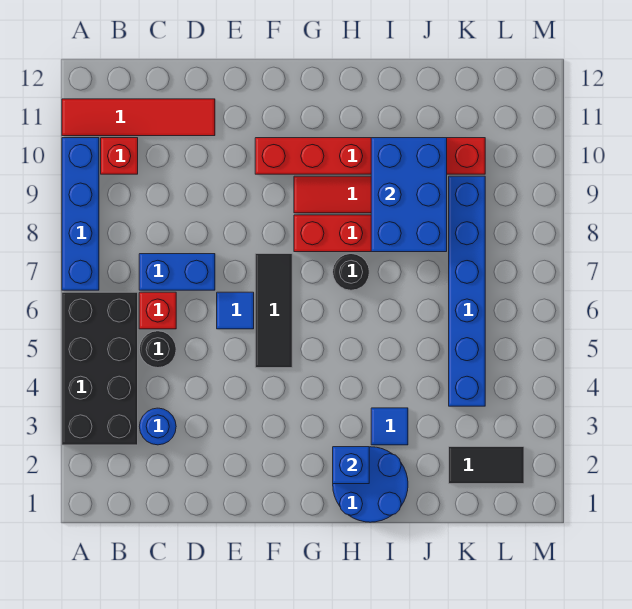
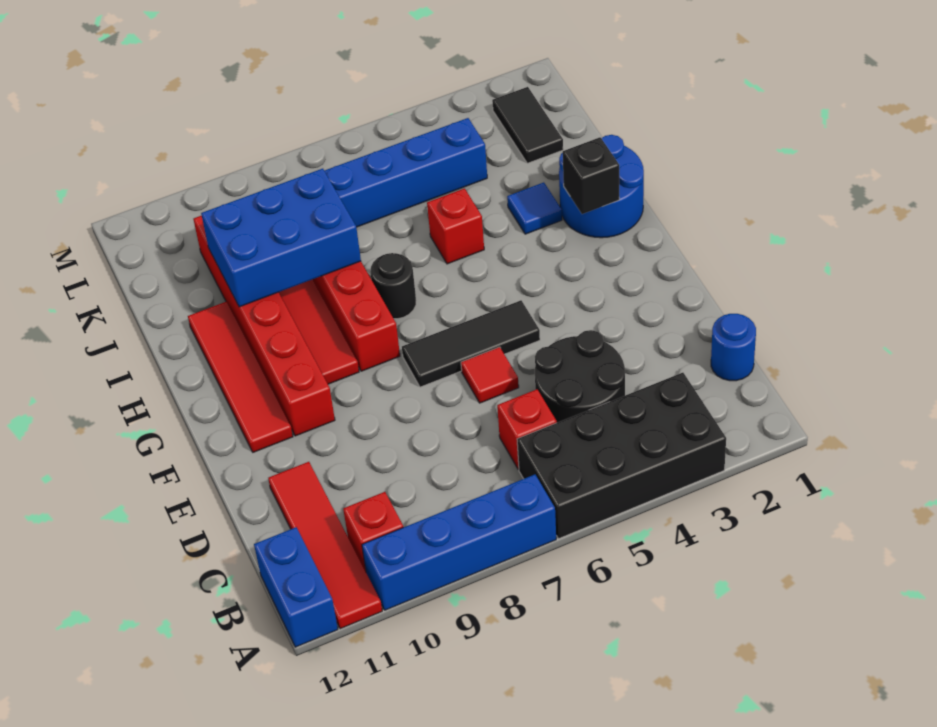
blue 1x1 round brick [139,408,176,445] -> blue 1x1 round brick moved to [711,314,756,381]
black 1x1 round brick [139,331,176,368] -> black 2x2 round brick [535,330,625,423]
blue 1x2 brick [139,254,215,290] -> blue 1x2 brick moved to [254,527,338,647]
blue 1x1 tile [217,292,254,329] -> red 1x1 tile [461,347,519,403]
none -> red 1x4 tile [188,302,293,452]
blue 1x1 brick [333,447,369,484] -> black 1x1 brick [563,137,619,214]
none -> red 1x1 brick [427,189,484,264]

